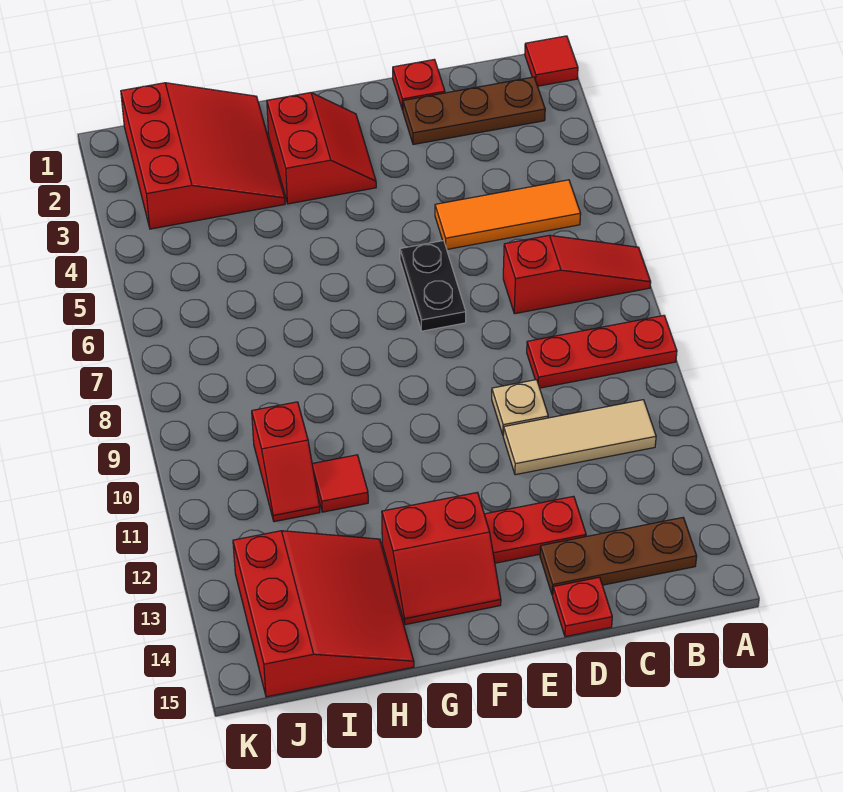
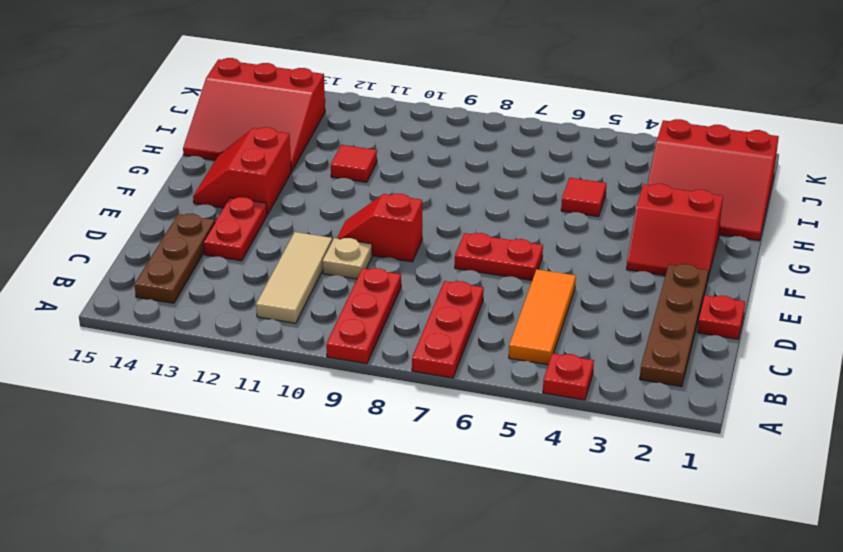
red 1x1 tile [525,36,578,86] -> red 1x1 tile moved to [561,178,606,217]
red 1x3 slope [503,235,651,314] -> red 1x3 plate [412,281,484,378]
brown 1x3 plate [403,77,545,145] -> brown 1x4 plate [640,264,708,387]
red 1x1 plate [553,577,612,637] -> red 1x1 plate moved to [543,353,594,400]
black 1x2 plate [400,241,466,331] -> red 1x2 plate [455,233,543,280]
red 1x2 slope [252,402,320,522] -> red 1x2 slope moved to [337,194,422,262]

